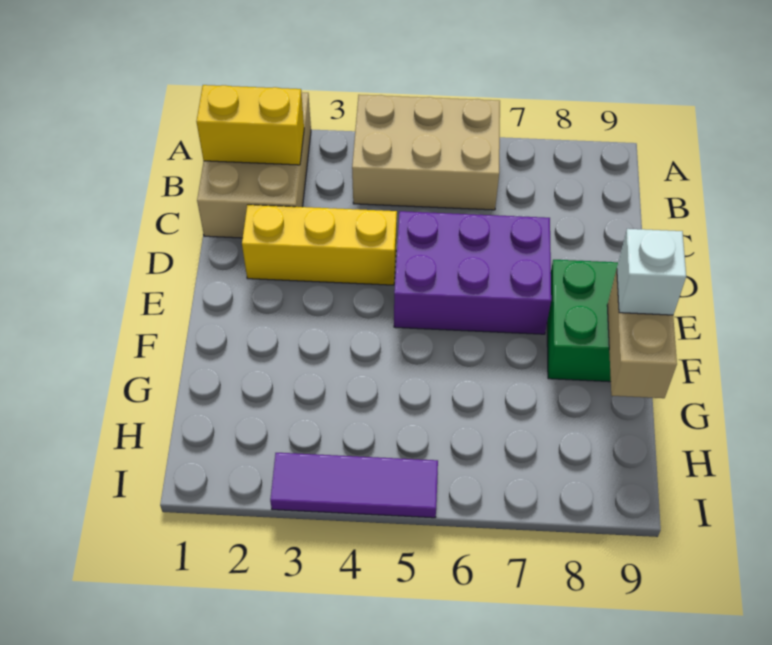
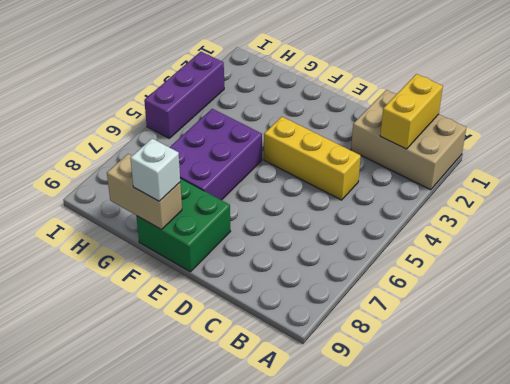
tan 2x3 brick [352,95,500,210] -> none
yellow 1x3 brick [242,205,397,285] -> yellow 1x3 brick turned to [264,117,361,200]
purple 2x3 brick [394,211,551,334] -> purple 2x3 brick moved to [169,109,262,200]
purple 1x3 tile [270,453,438,518] -> purple 1x3 brick [144,52,224,138]

